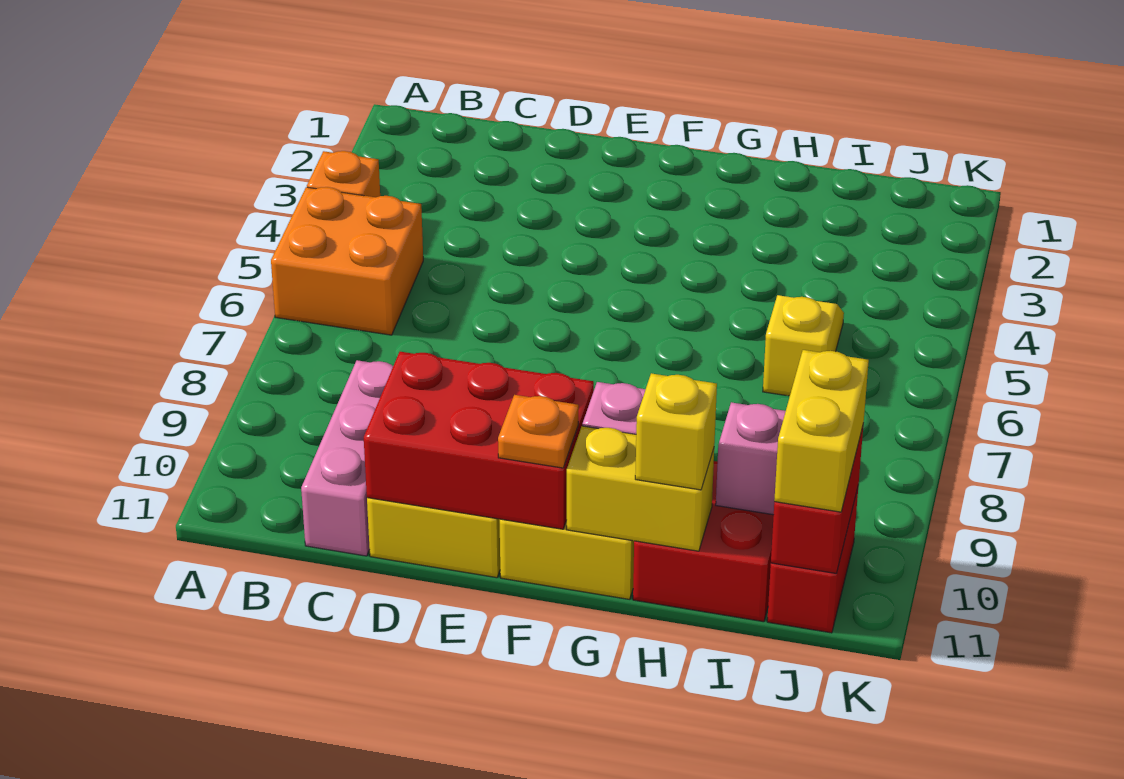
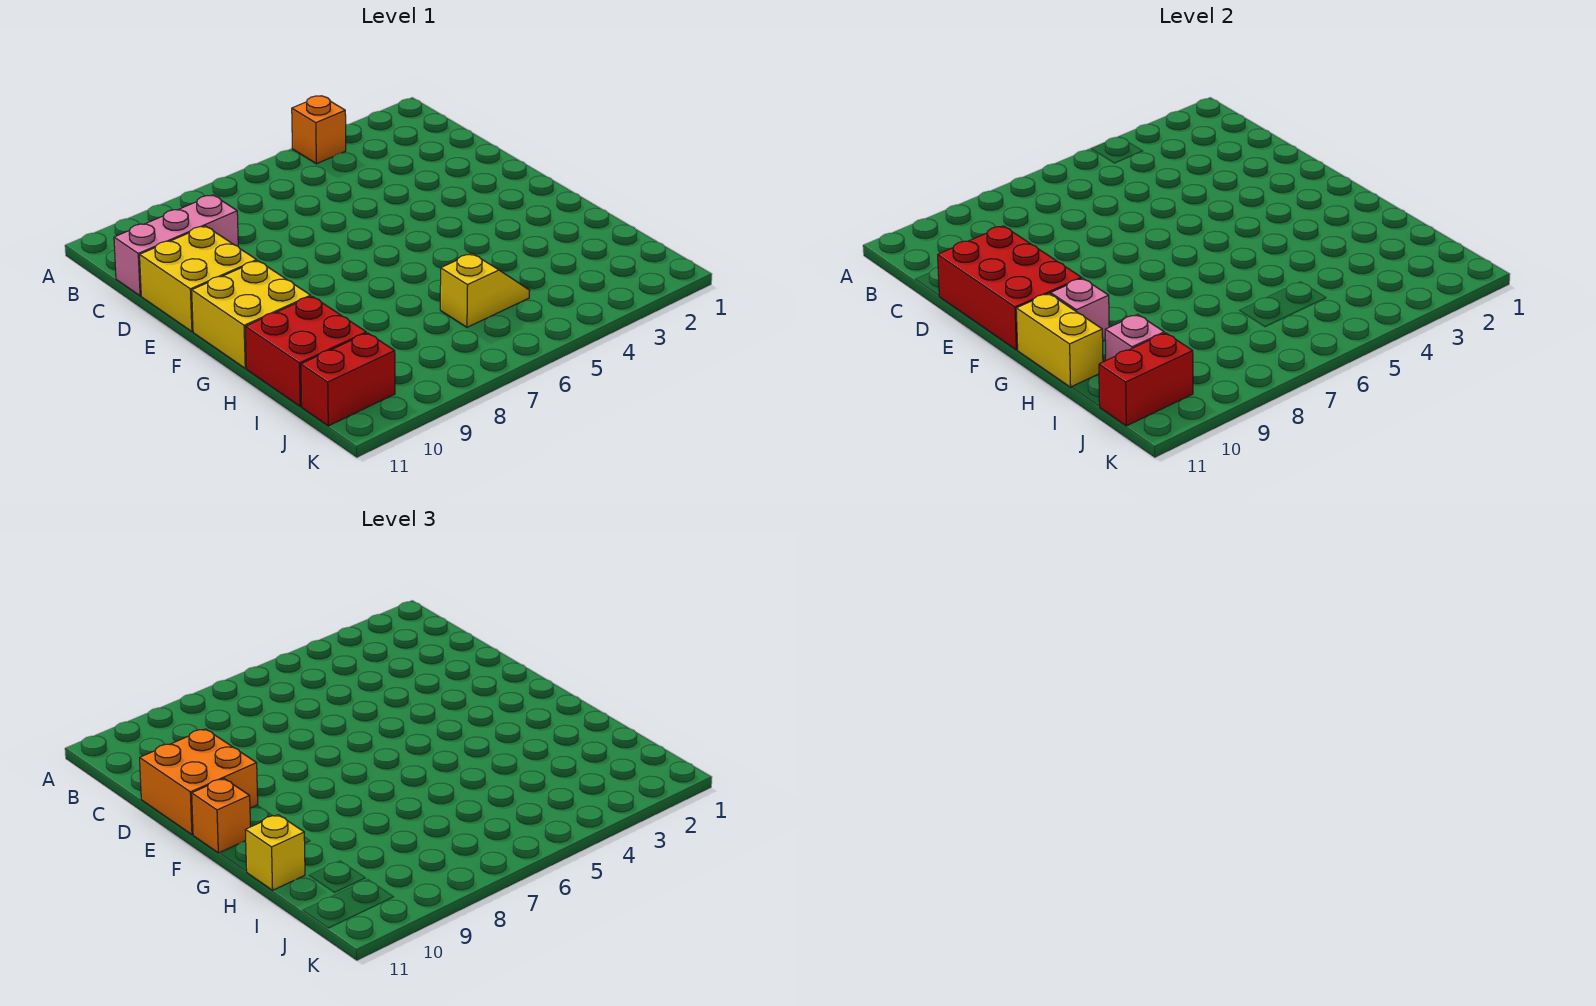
orange 2x2 brick [271,187,423,335] -> orange 2x2 brick moved to [140,729,258,835]
orange 1x1 plate [498,395,579,468] -> orange 1x1 brick [192,779,250,853]
yellow 1x2 brick [774,350,869,512] -> none

